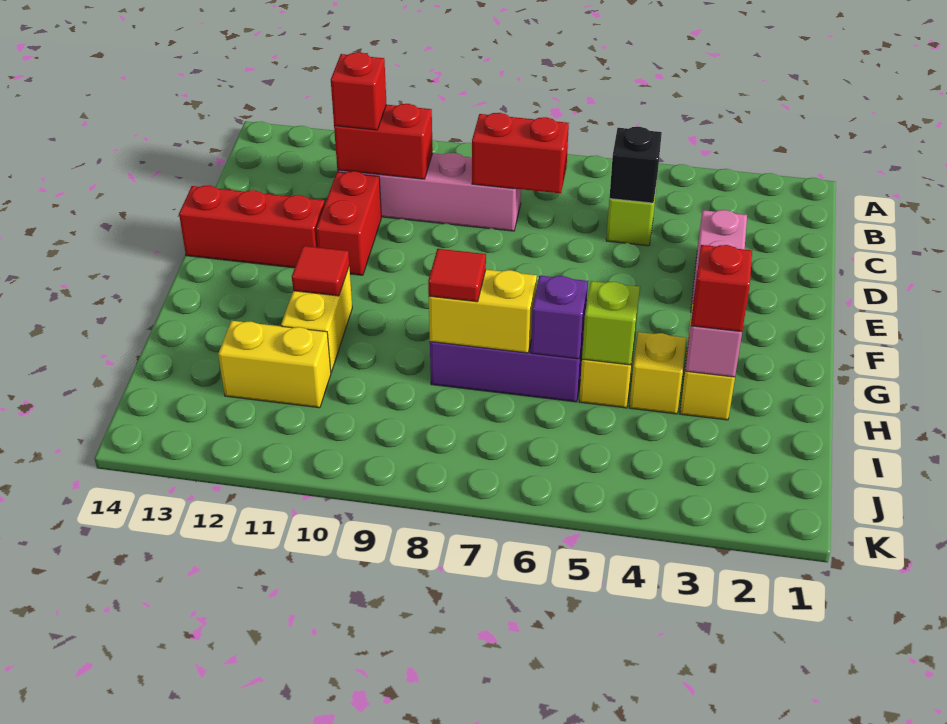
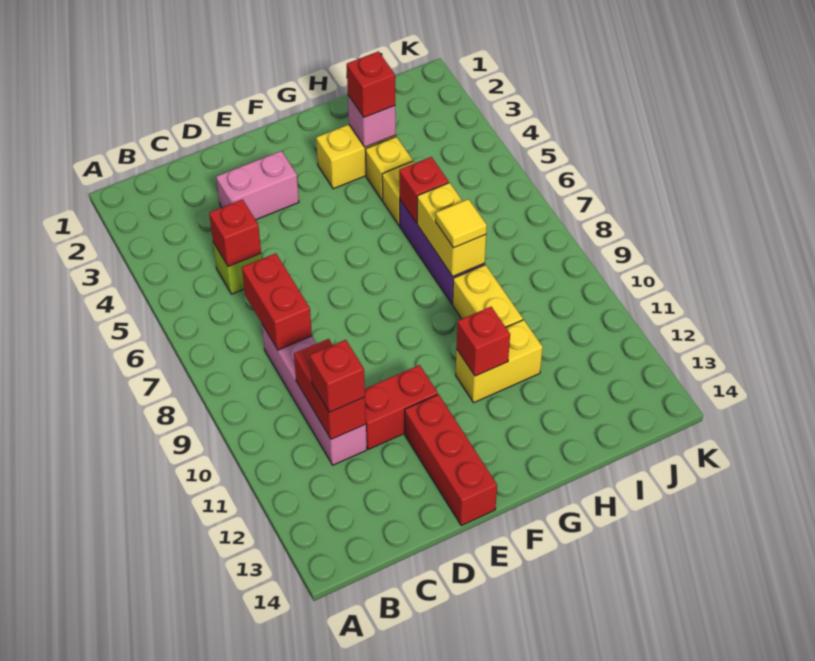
black 1x1 brick [609,127,662,203] -> red 1x1 brick [209,199,261,267]
red 1x1 tile [292,246,349,296] -> red 1x1 brick [457,307,510,376]
lime 1x1 brick [582,281,640,365] -> none
purple 1x1 brick [531,276,588,359] -> red 1x1 brick [399,157,449,223]
red 1x1 tile [428,249,486,302] -> yellow 1x1 tile [436,199,487,248]
yellow 1x2 brick [218,321,331,408] -> yellow 1x2 brick moved to [453,265,523,327]

